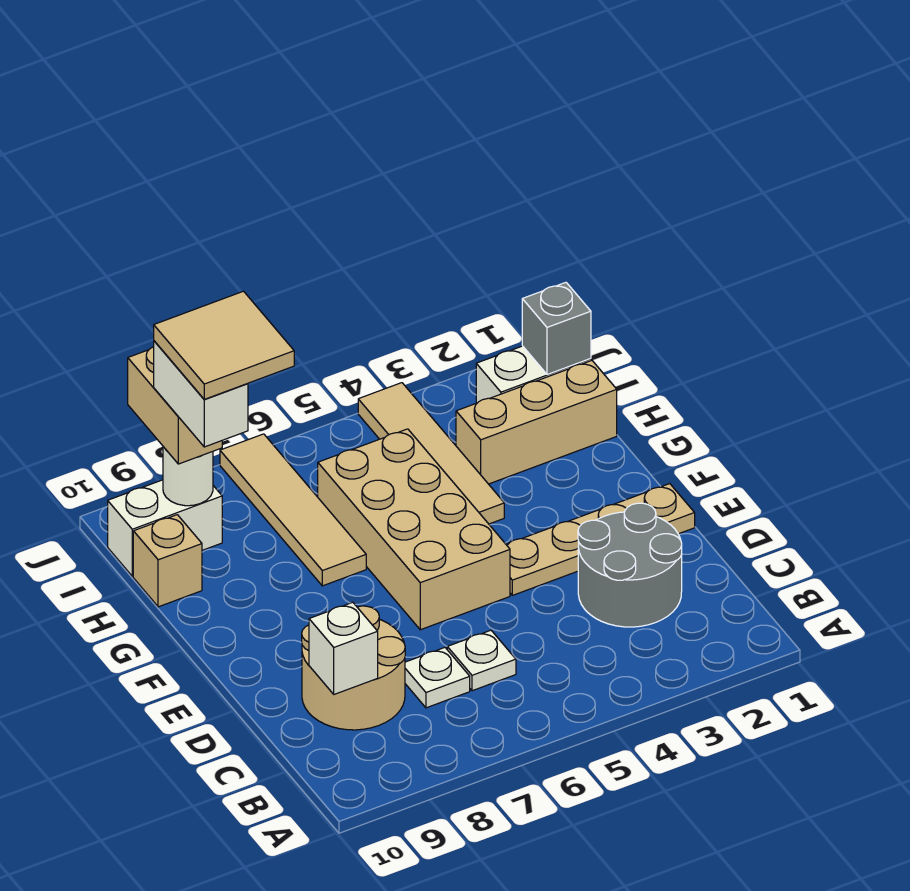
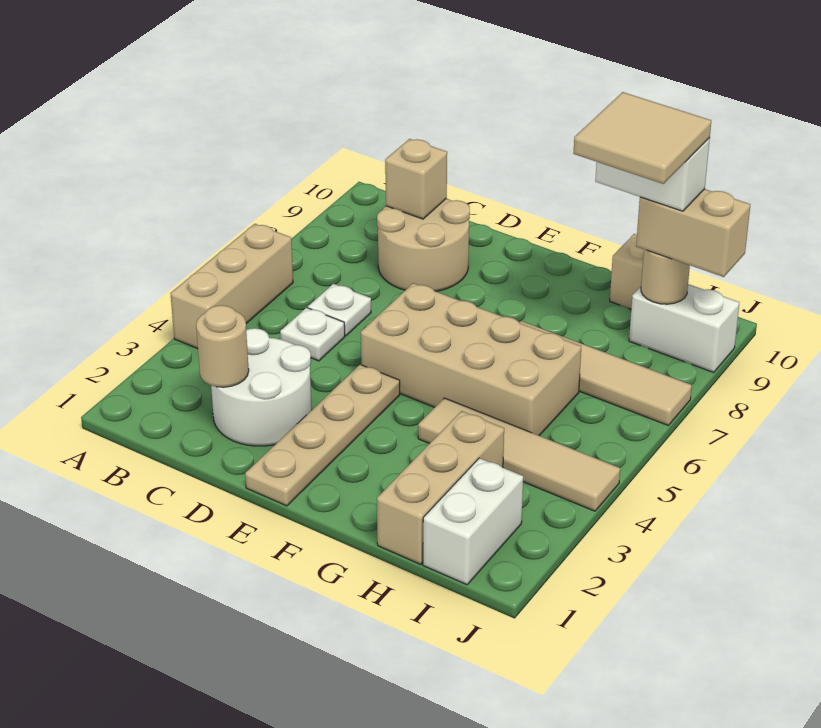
none -> tan 1x3 brick [170,224,293,349]
grey 2x2 round brick [578,503,682,627] -> white 2x2 round brick [211,328,311,446]
none -> tan 1x1 round brick [196,305,249,387]
white 1x1 plate [405,648,470,708] -> white 1x1 plate moved to [280,308,345,361]
white 1x1 brick [309,602,378,694] -> tan 1x1 brick [385,139,447,219]
grey 1x1 brick [522,283,591,374] -> none
white 1x2 brick [107,480,222,576] -> white 1x2 brick turned to [629,284,739,372]
white 1x1 round brick [163,447,213,506] -> tan 1x1 round brick [641,249,690,304]

